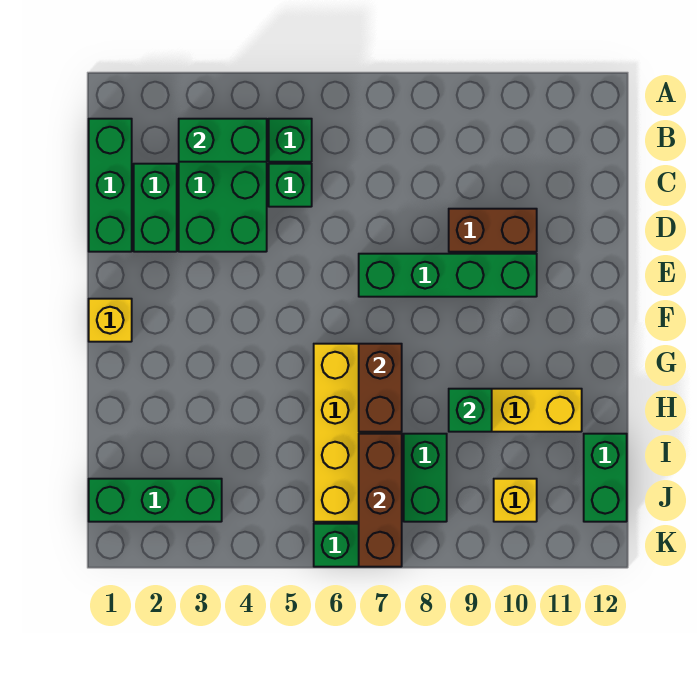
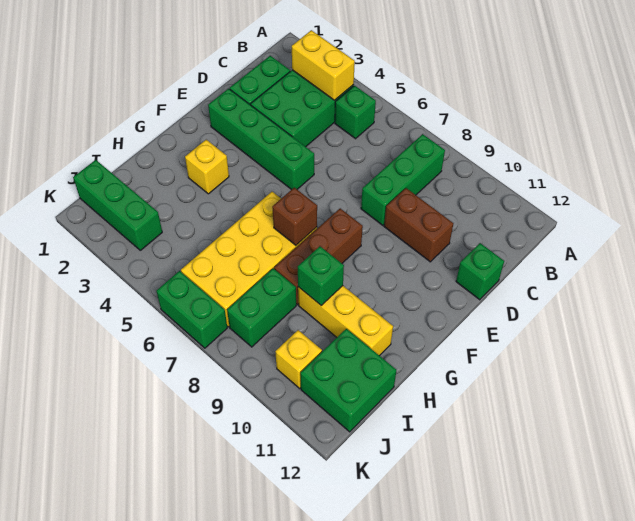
green 1x3 brick [89,119,132,252] -> green 1x3 brick moved to [361,134,445,225]
green 1x2 brick [179,119,267,162] -> yellow 1x2 brick [292,30,355,100]
green 1x1 brick [269,164,312,207] -> green 1x1 brick moved to [456,243,504,300]
green 1x4 brick [359,254,537,297] -> green 1x4 brick moved to [208,89,314,190]
yellow 1x1 brick [89,299,132,342] -> yellow 1x1 brick moved to [185,140,229,194]
brown 1x2 brick [359,344,402,432] -> brown 1x1 brick [272,187,317,245]
brown 1x3 brick [359,434,402,567] -> brown 1x3 brick moved to [274,208,363,305]
green 1x2 brick [584,434,627,522] -> green 2x2 brick [300,329,397,432]

